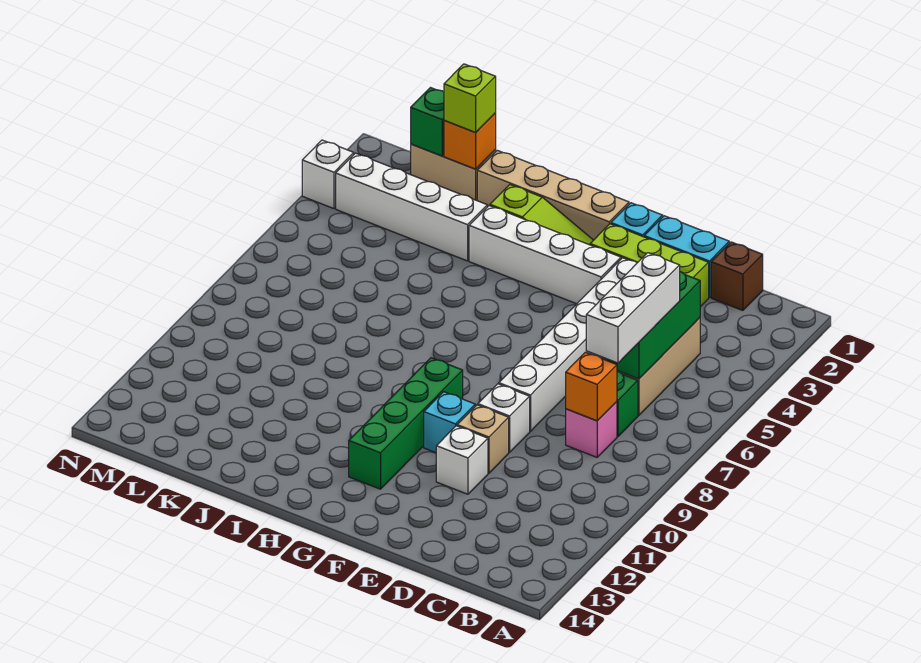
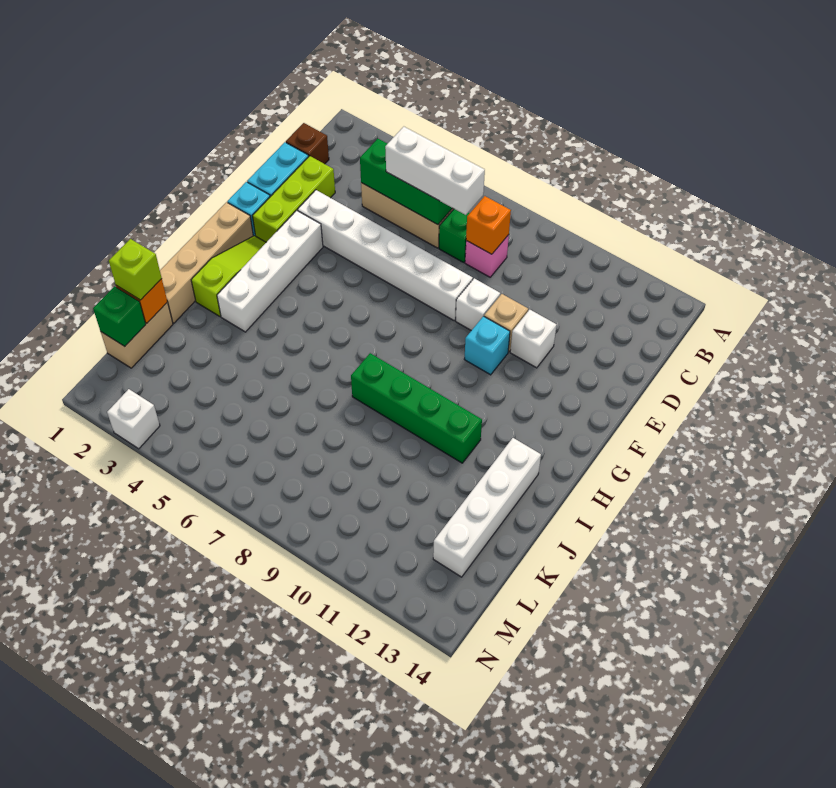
green 1x4 brick [349,358,463,489] -> green 1x4 brick moved to [351,353,482,463]
white 1x4 brick [336,153,487,261] -> white 1x4 brick moved to [433,438,541,577]

